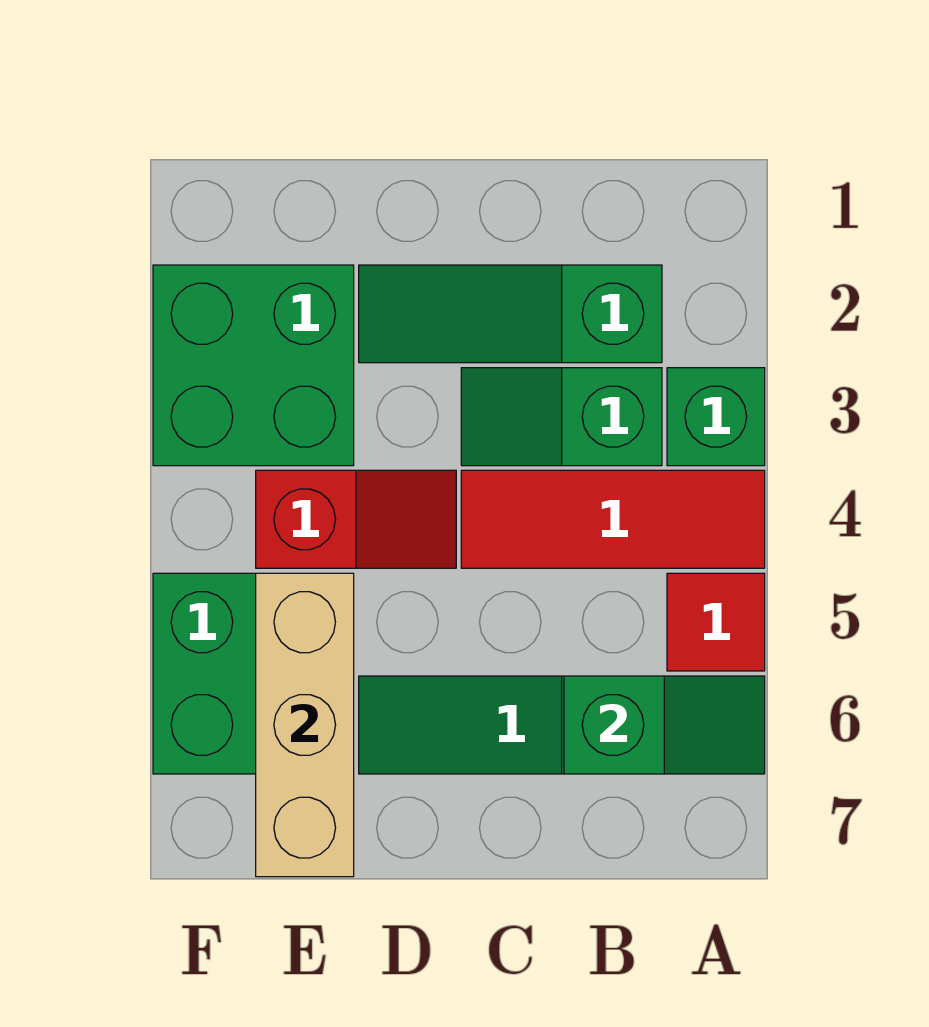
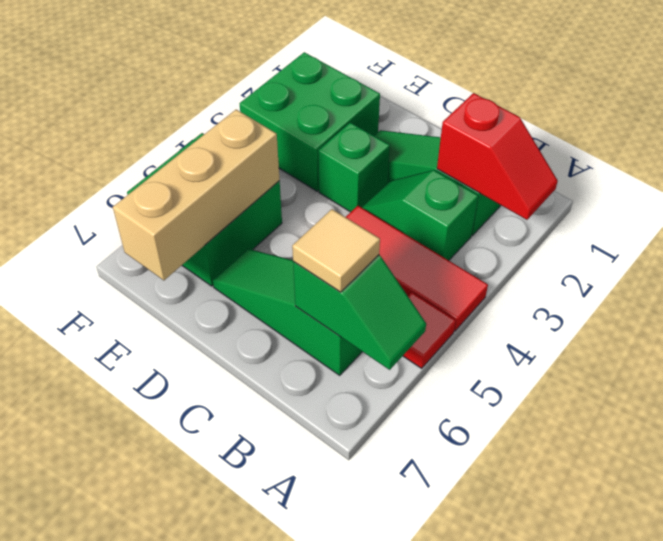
green 1x1 brick [667,368,765,466] -> green 1x1 brick moved to [318,123,390,212]
none -> tan 1x1 tile [292,209,380,292]
red 1x2 slope [256,470,456,568] -> red 1x2 slope moved to [437,93,558,220]

